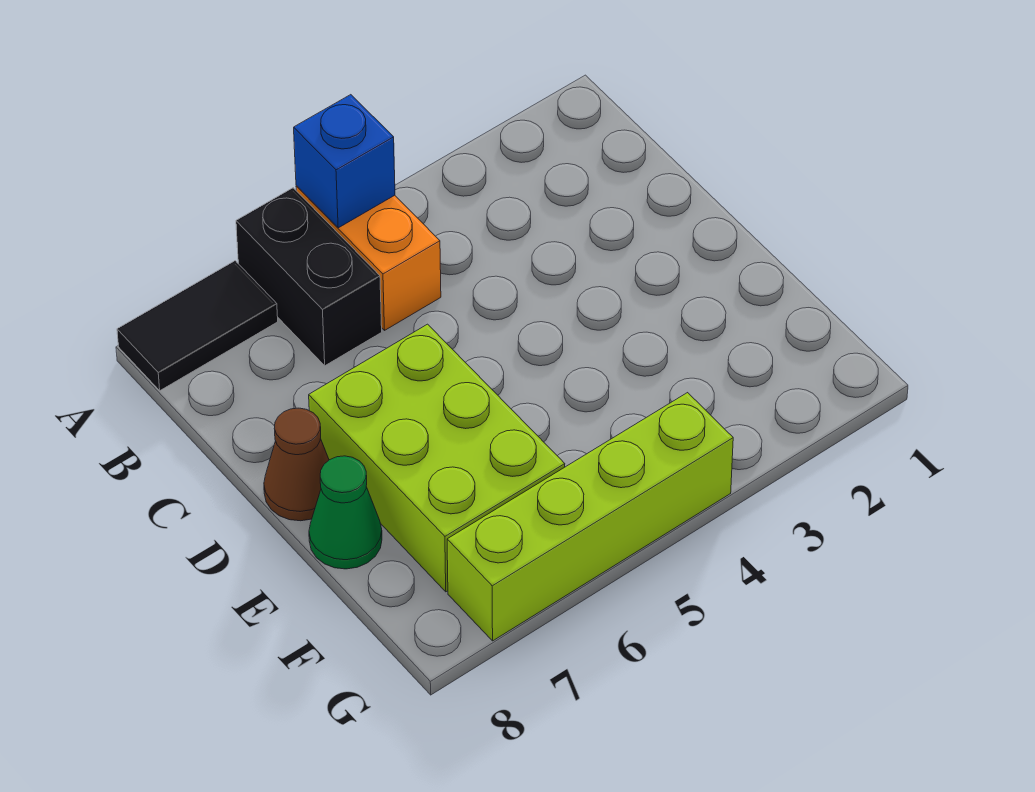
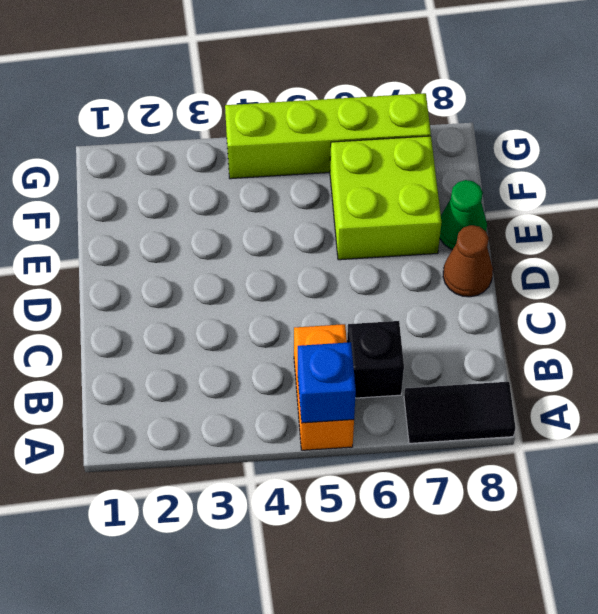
black 1x2 brick [236,188,382,366] -> black 1x1 brick [347,321,404,398]
lime 2x3 brick [309,324,565,592] -> lime 2x2 brick [330,136,442,260]

